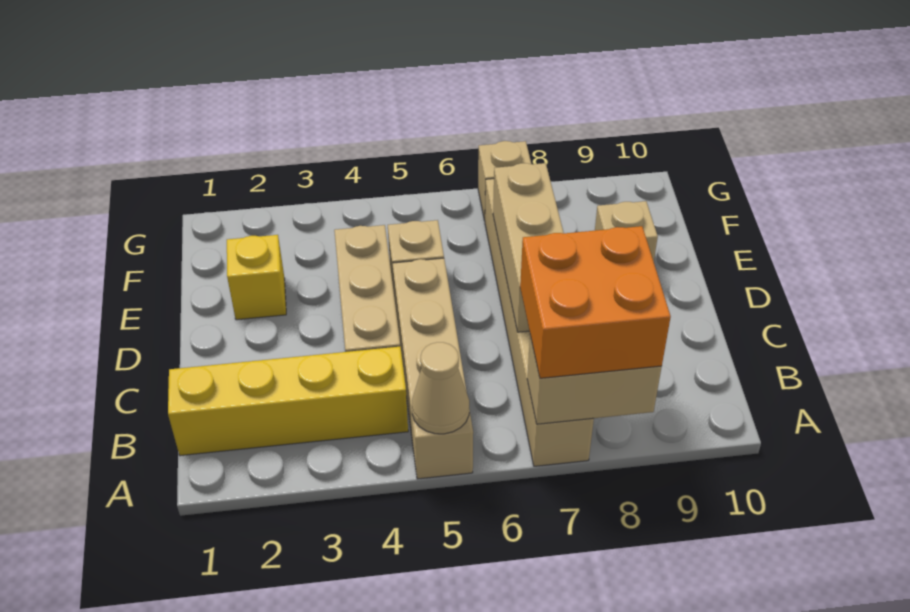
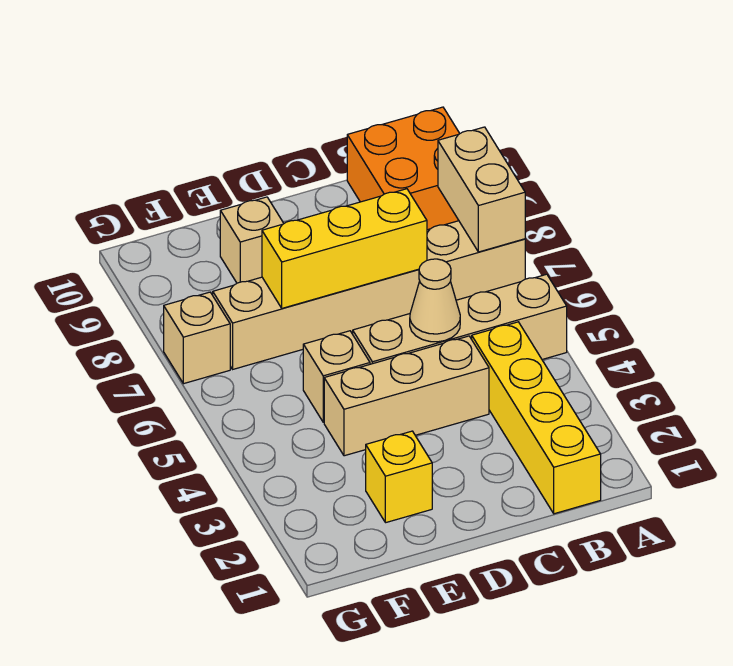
tan 1x1 cone [412,342,469,434] -> tan 1x1 cone moved to [410,259,460,342]
orange 2x2 brick [520,226,671,378] -> orange 2x2 brick moved to [347,107,460,230]
tan 1x3 brick [493,163,564,332] -> yellow 1x3 brick [262,189,427,308]

